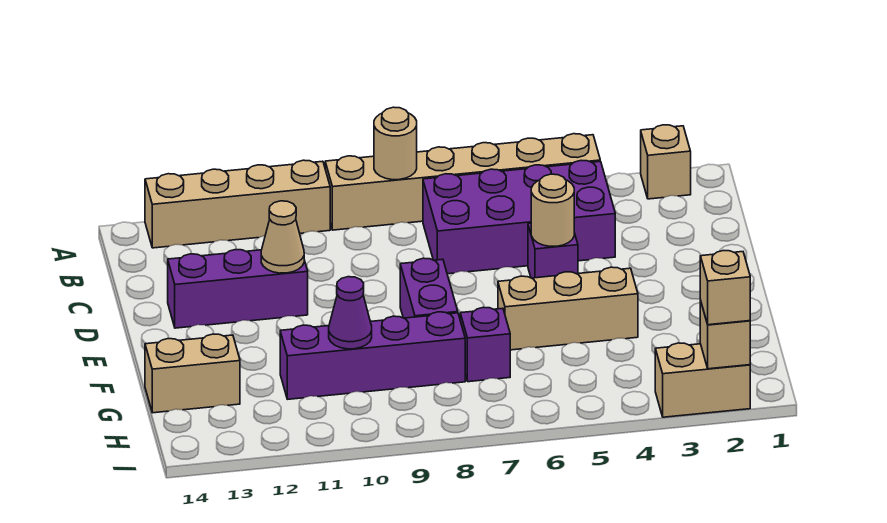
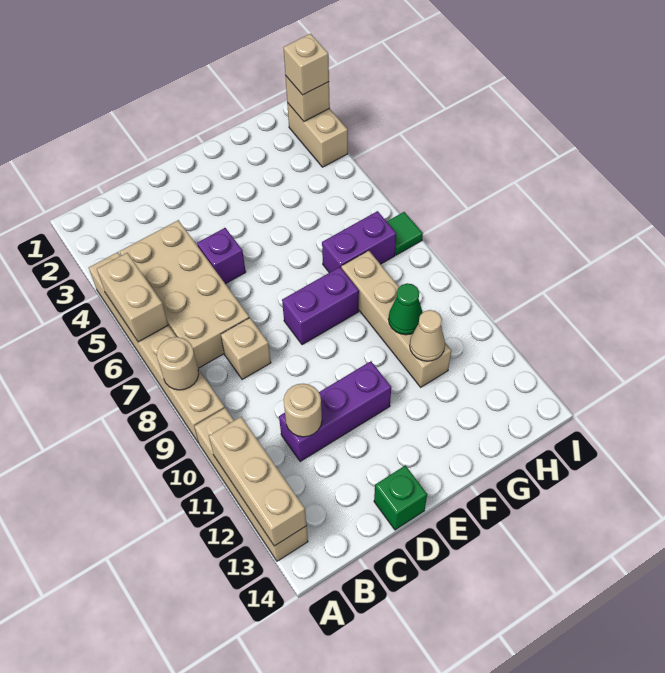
tan 1x1 brick [641,125,691,199] -> tan 1x1 brick moved to [221,318,271,380]
purple 2x4 brick [423,160,615,274] -> tan 2x4 brick [120,220,249,368]
tan 1x1 round brick [531,174,574,246] -> tan 1x1 round brick moved to [284,384,322,437]
purple 1x3 brick [168,250,308,328] -> purple 1x3 brick turned to [279,361,391,462]
tan 1x1 cone [261,201,304,273] -> tan 1x1 cone moved to [410,310,445,361]
none -> green 1x1 brick [374,465,427,530]
tan 1x3 brick [498,267,638,350] -> tan 1x3 brick moved to [209,417,307,546]
purple 1x1 brick [460,307,510,382] -> purple 1x2 brick [322,211,396,273]
purple 1x4 brick [280,312,465,399] -> tan 1x4 brick [341,251,451,387]
purple 1x1 cone [329,277,372,349] -> green 1x1 cone [389,283,423,335]
tan 1x2 brick [145,334,240,413] -> tan 1x2 brick moved to [97,253,168,342]
none -> green 1x1 tile [387,212,423,255]

